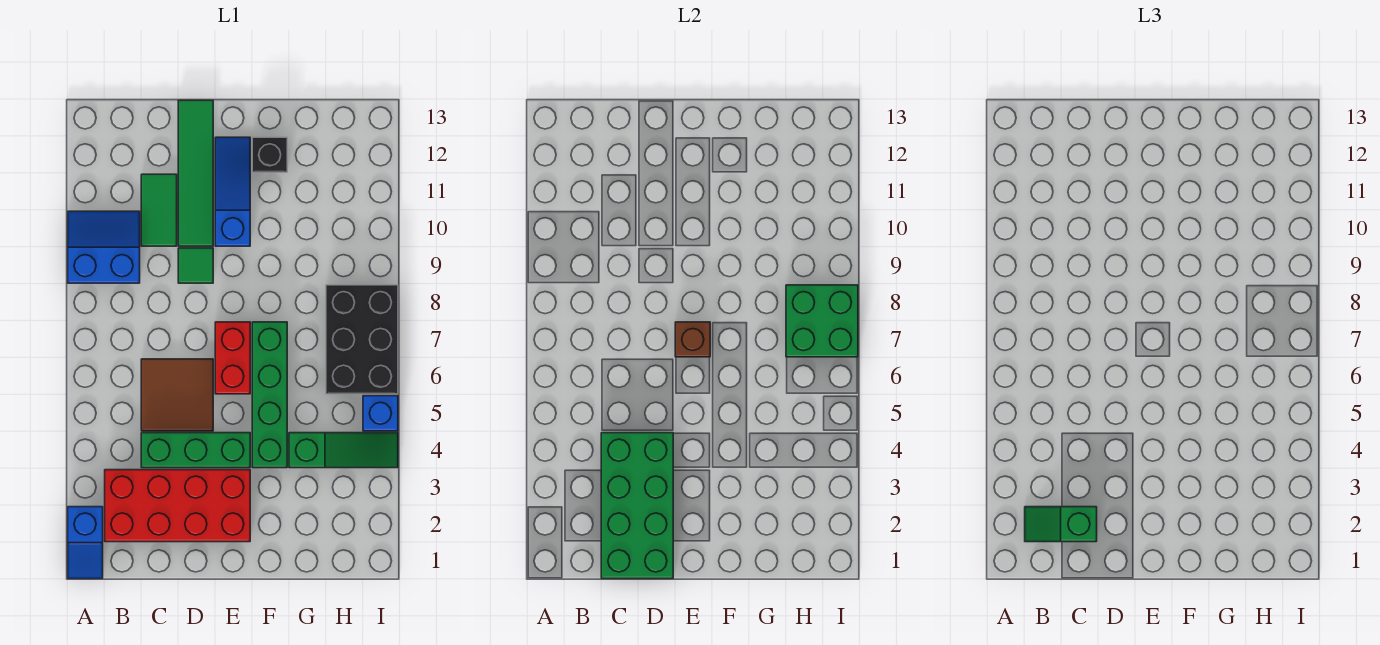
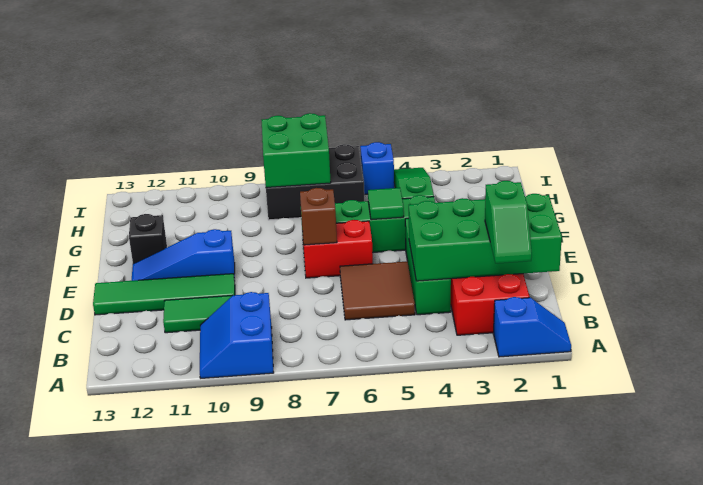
green 1x1 tile [178,248,213,283] -> green 1x1 tile moved to [368,188,404,220]

